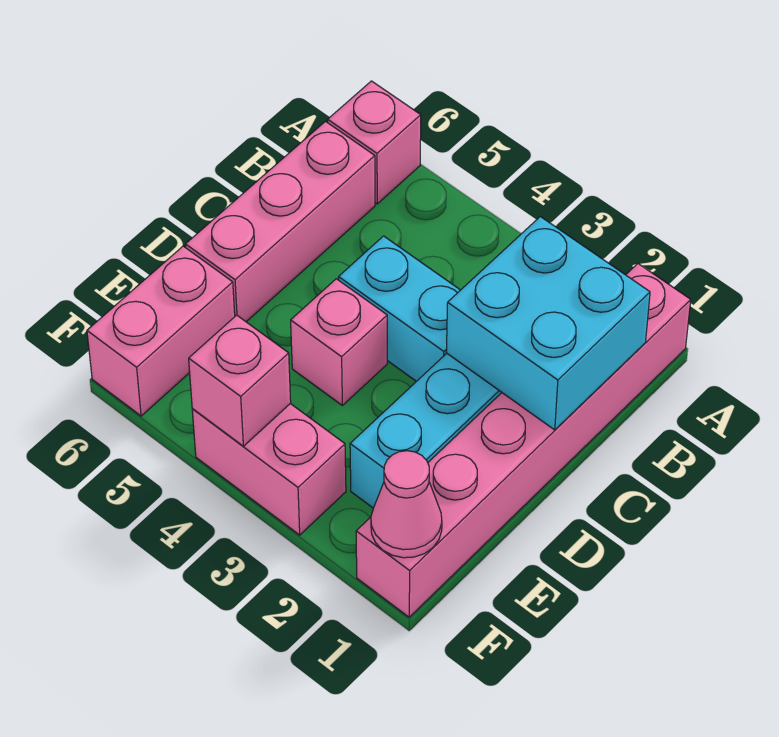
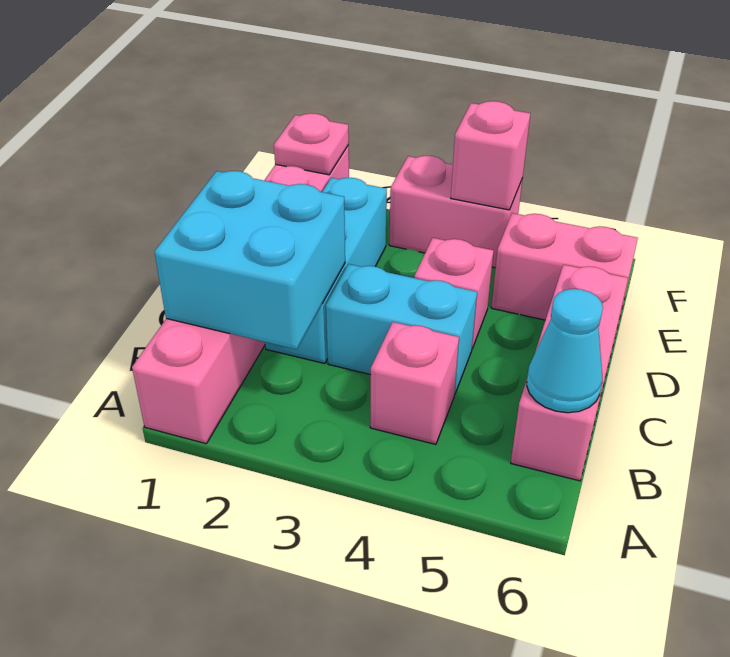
pink 1x1 brick [328,81,421,204] -> pink 1x1 brick moved to [370,322,459,444]
none -> cyan 1x1 cone [527,289,603,413]
pink 1x2 brick [87,246,235,416] -> pink 1x2 brick turned to [491,213,638,320]
pink 1x1 cone [371,451,442,558] -> pink 1x1 plate [274,113,349,175]

